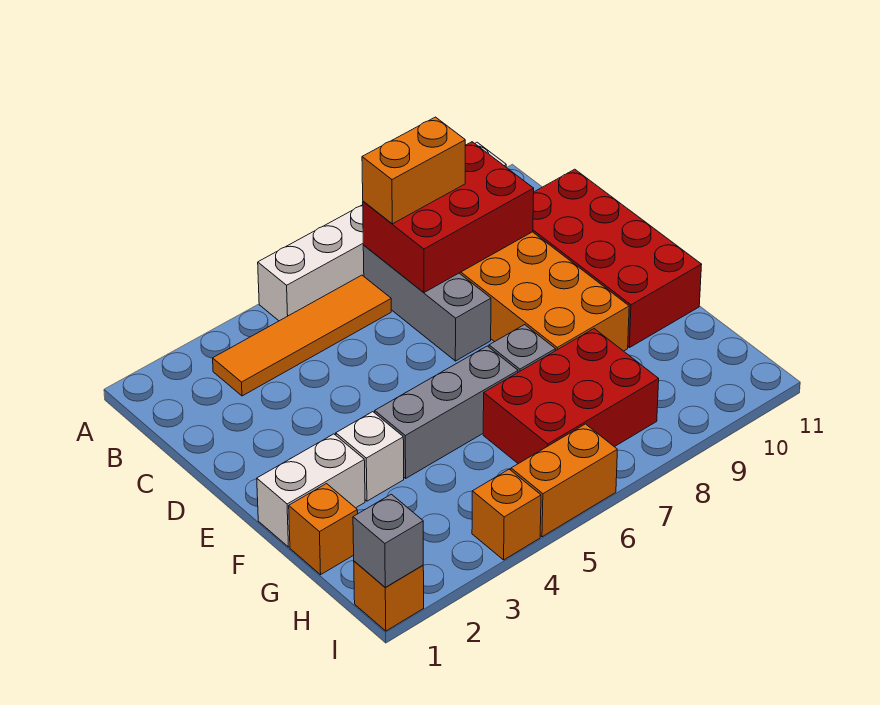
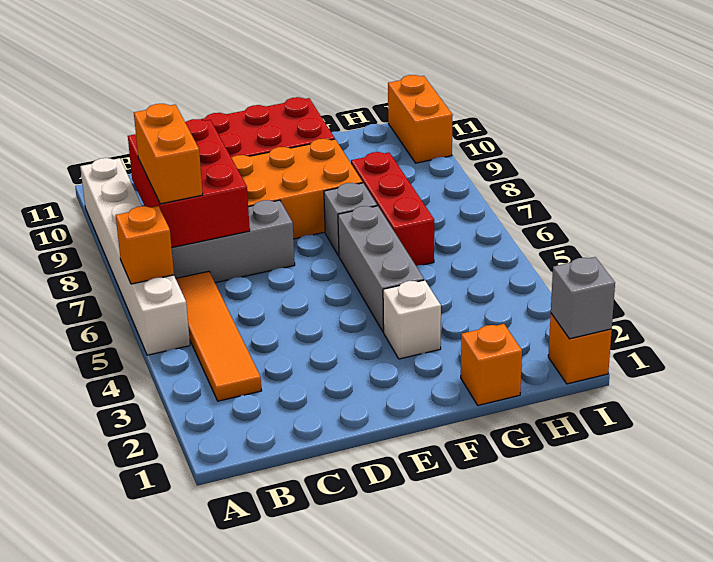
white 1x2 brick [257,434,365,547] -> none
red 2x3 brick [483,329,659,464] -> red 1x3 brick [351,152,434,266]
orange 1x1 brick [472,469,541,560] -> orange 1x1 brick moved to [116,206,174,284]
orange 1x2 brick [511,424,617,537] -> orange 1x2 brick moved to [388,75,453,163]

